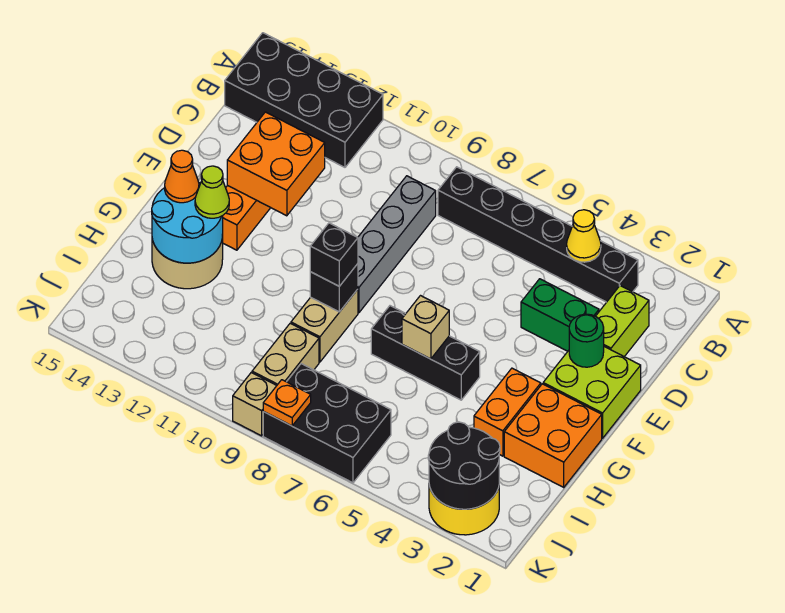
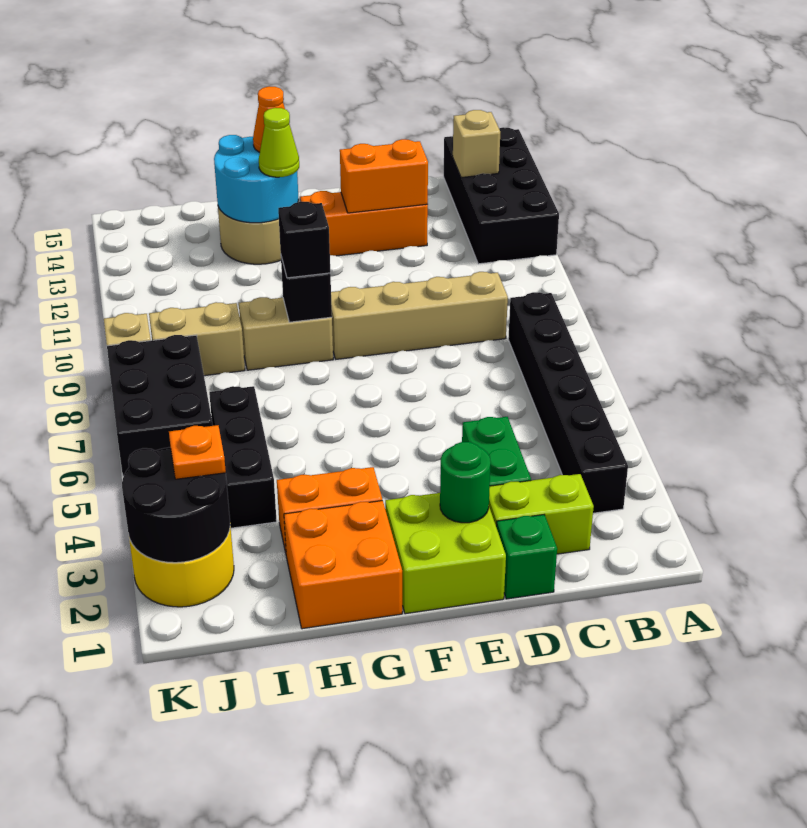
yellow 1x1 cone [567,210,601,262] -> none
grey 1x4 brick [358,176,436,313] -> tan 1x4 brick [331,272,508,359]
none -> green 1x1 brick [496,515,557,599]
orange 2x2 brick [227,112,325,216] -> orange 1x2 brick [340,139,428,213]
black 1x3 brick [371,306,480,400] -> black 1x3 brick moved to [209,386,277,528]
tan 1x1 brick [402,296,449,359] -> tan 1x1 brick moved to [453,110,500,178]
orange 1x1 plate [263,380,311,426] -> orange 1x1 plate moved to [169,425,226,479]

